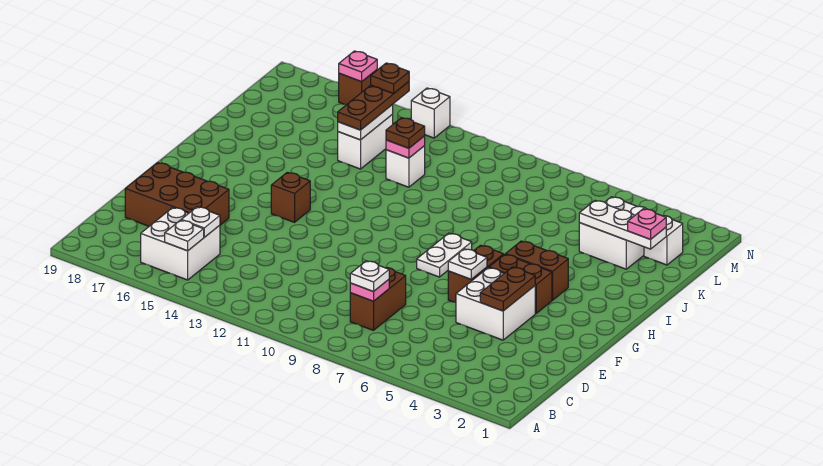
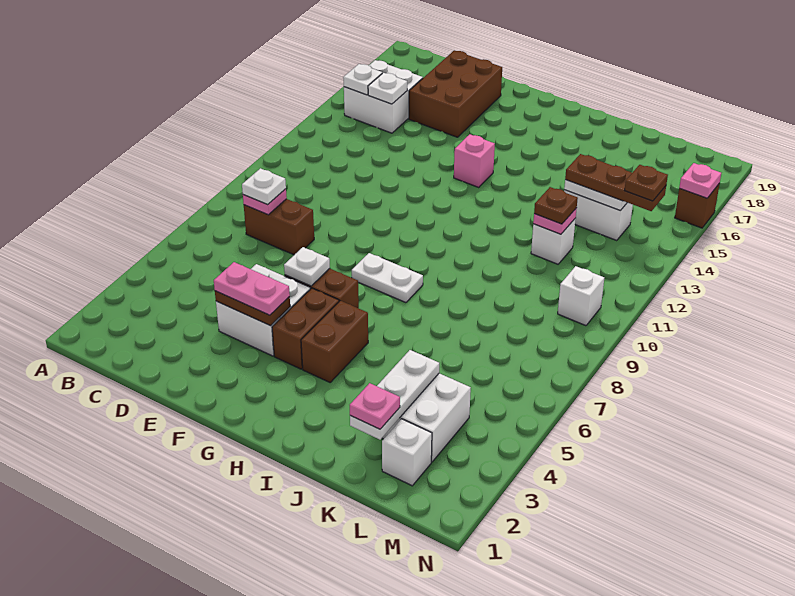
none -> pink 1x2 plate [214,262,290,315]
brown 1x1 brick [271,172,310,222] -> pink 1x1 brick [454,134,495,187]
white 1x1 brick [411,88,450,138] -> white 1x1 brick moved to [558,266,604,326]

